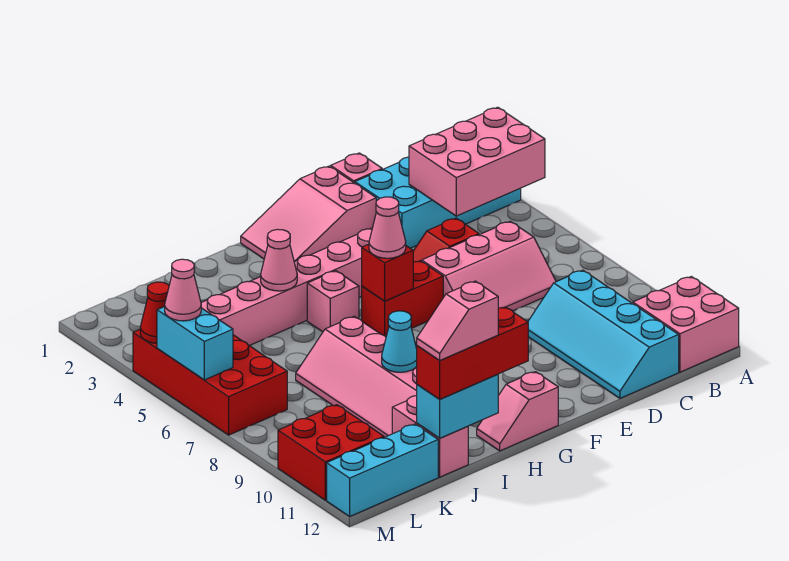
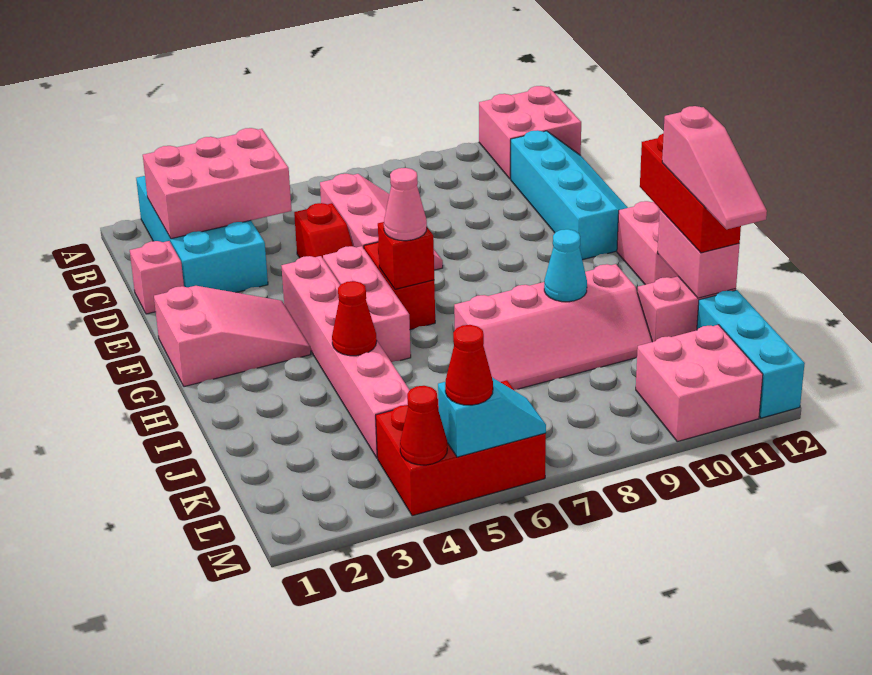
pink 2x3 brick [409,107,545,216] -> pink 2x3 brick turned to [143,128,292,239]
cyan 2x4 slope [528,270,679,398] -> cyan 2x4 slope turned to [511,130,628,260]
pink 2x3 slope [241,166,376,262] -> pink 2x3 slope turned to [154,286,311,387]
pink 1x2 slope [477,372,558,451] -> pink 1x2 brick [617,201,677,285]
pink 1x1 brick [307,271,359,332] -> pink 1x3 brick [323,246,411,362]
pink 1x1 cone [261,229,297,291] -> red 1x1 cone [332,281,377,356]
cyan 1x2 brick [417,374,498,438] -> pink 1x2 brick [658,209,739,298]
pink 1x2 slope [417,281,498,361] -> pink 1x3 slope [662,106,767,229]
red 2x4 brick [133,330,287,435] -> red 2x3 brick [376,380,546,516]
red 2x2 brick [278,405,384,500] -> pink 2x2 brick [636,325,763,442]
cyan 1x2 brick [157,307,233,380] -> cyan 1x2 slope [438,378,546,457]
pink 1x1 cone [165,259,201,321] -> red 1x1 cone [445,325,493,405]

